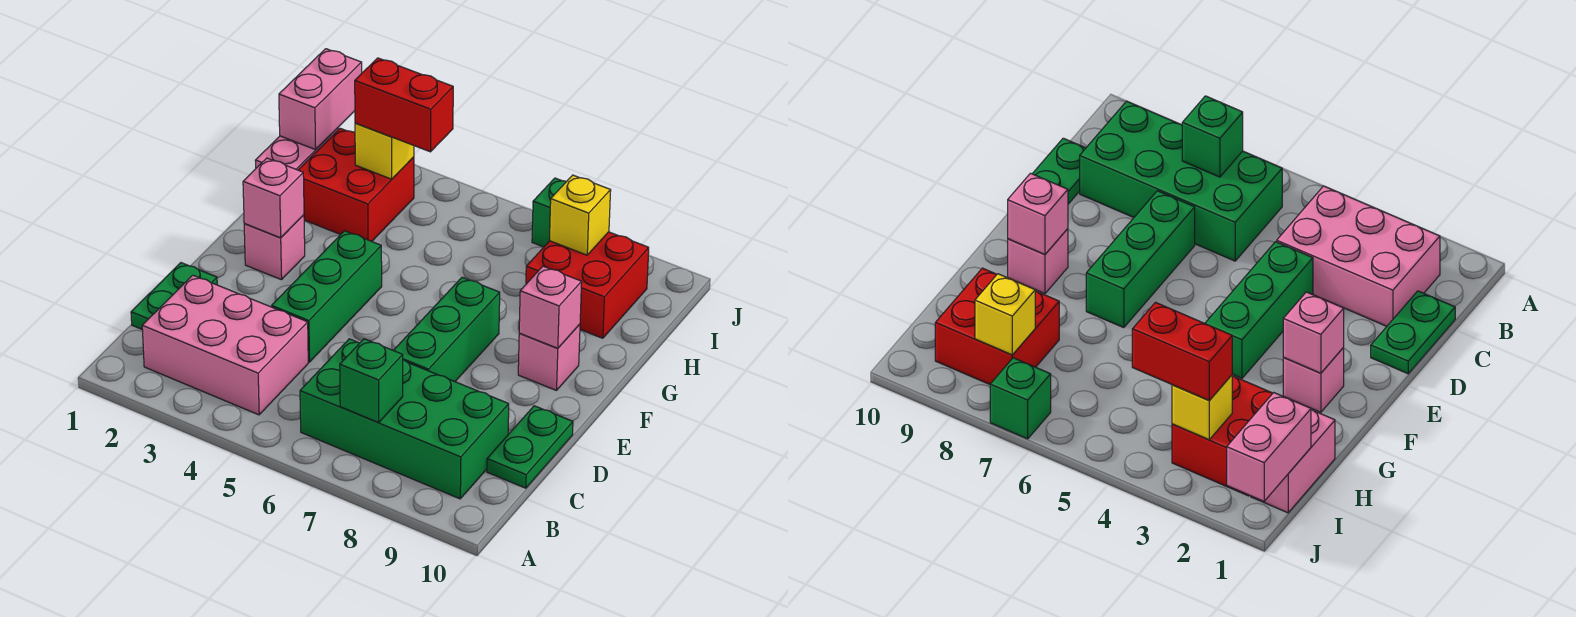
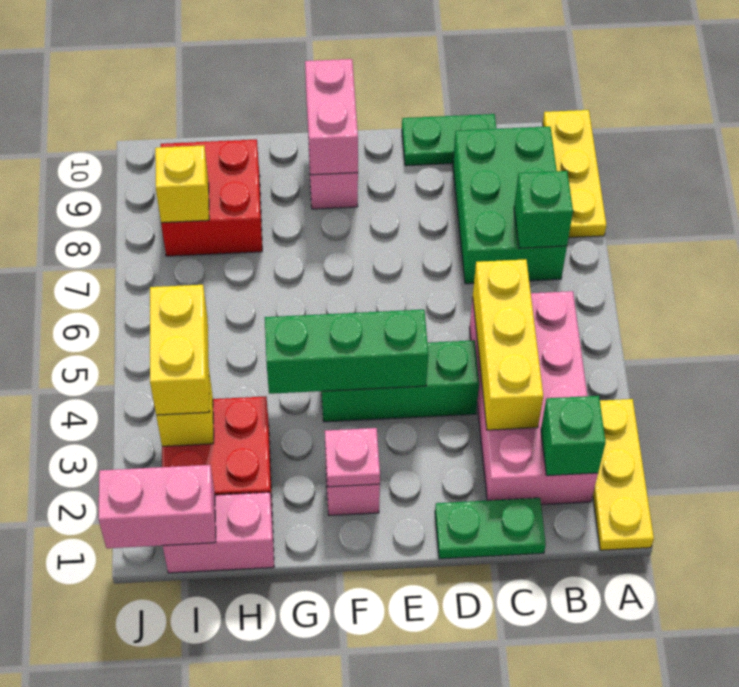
none -> yellow 1x3 plate [593,399,654,550]
none -> yellow 1x3 plate [543,110,606,238]
pink 2x3 brick [142,275,308,415] -> pink 2x4 brick [470,291,598,505]
green 2x4 brick [300,339,509,499] -> green 2x3 brick [453,127,567,284]
none -> yellow 1x3 brick [473,259,543,430]
green 1x3 brick [394,277,500,382] -> green 1x3 brick moved to [265,310,428,394]
pink 1x1 brick [243,158,304,238] -> pink 1x1 plate [325,428,380,487]
pink 1x1 brick [519,266,582,348] -> pink 1x2 brick [305,59,358,175]
red 1x2 brick [355,58,453,152] -> yellow 1x2 brick [150,285,210,415]
green 1x1 brick [532,178,567,247] -> green 1x1 brick moved to [541,396,606,476]

